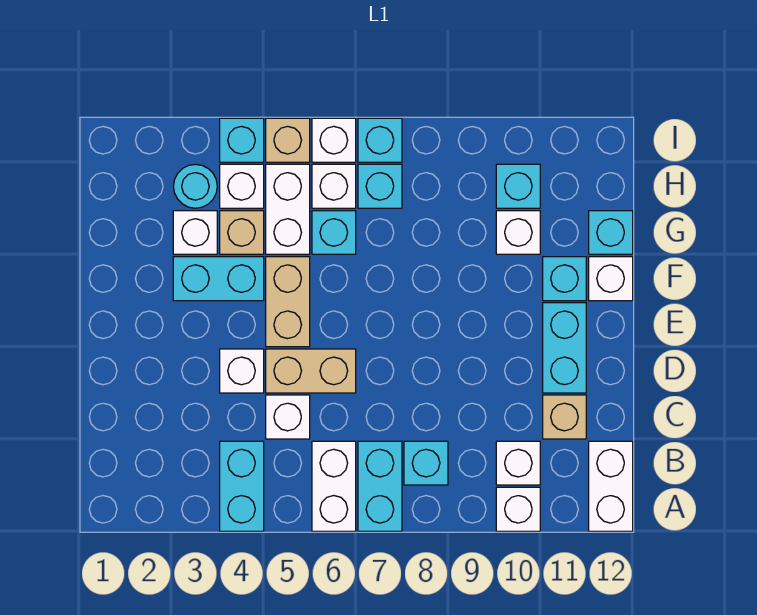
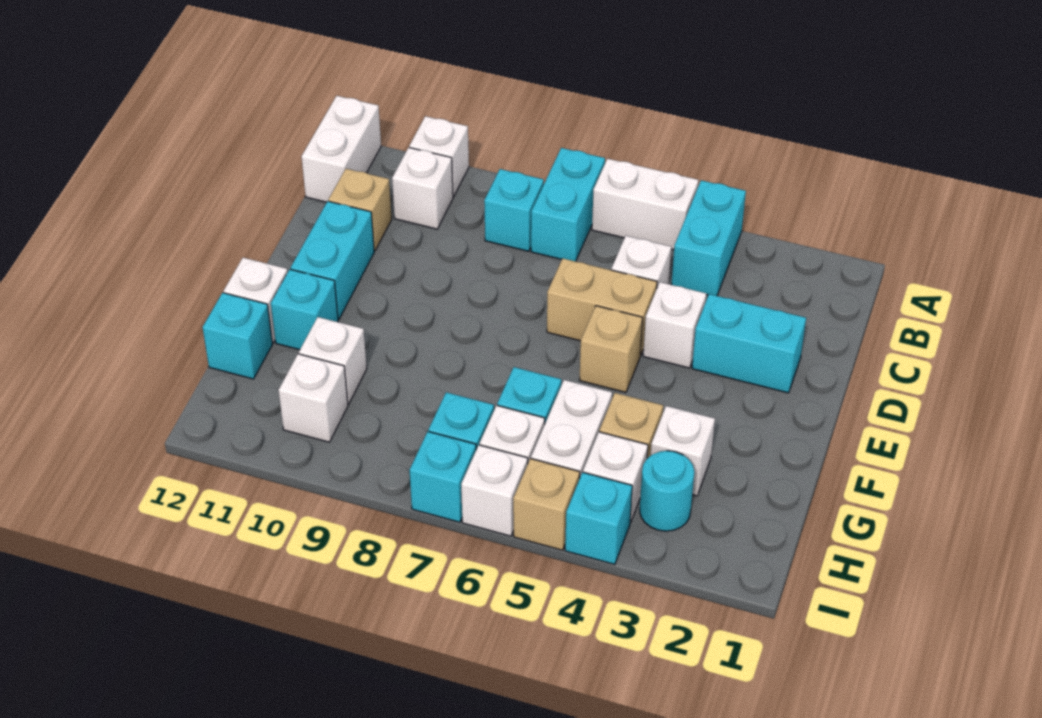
white 1x2 brick [312,441,356,531] -> white 1x2 brick turned to [592,159,698,250]
tan 1x2 brick [266,257,310,347] -> tan 1x1 brick [580,306,643,392]
cyan 1x2 brick [173,257,264,301] -> cyan 1x2 brick moved to [692,294,806,393]
cyan 1x1 brick [496,164,540,208] -> white 1x1 brick [279,354,348,442]

